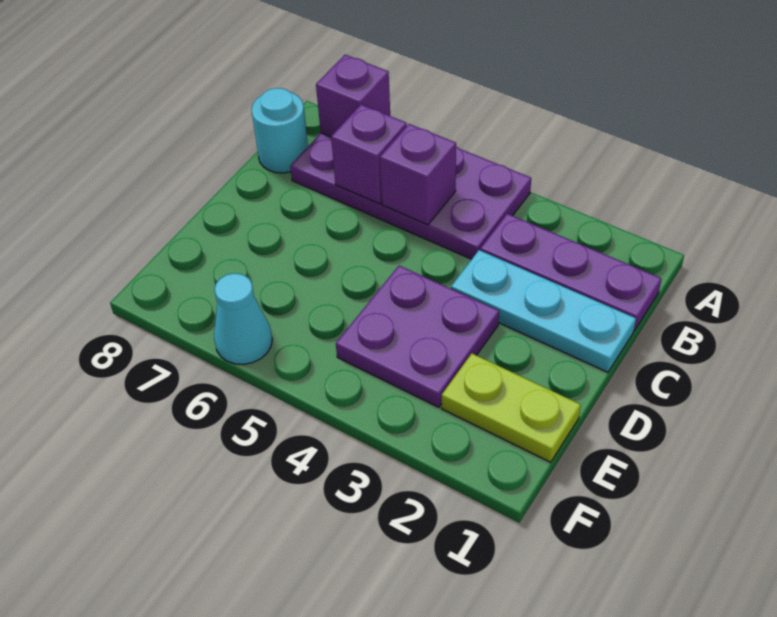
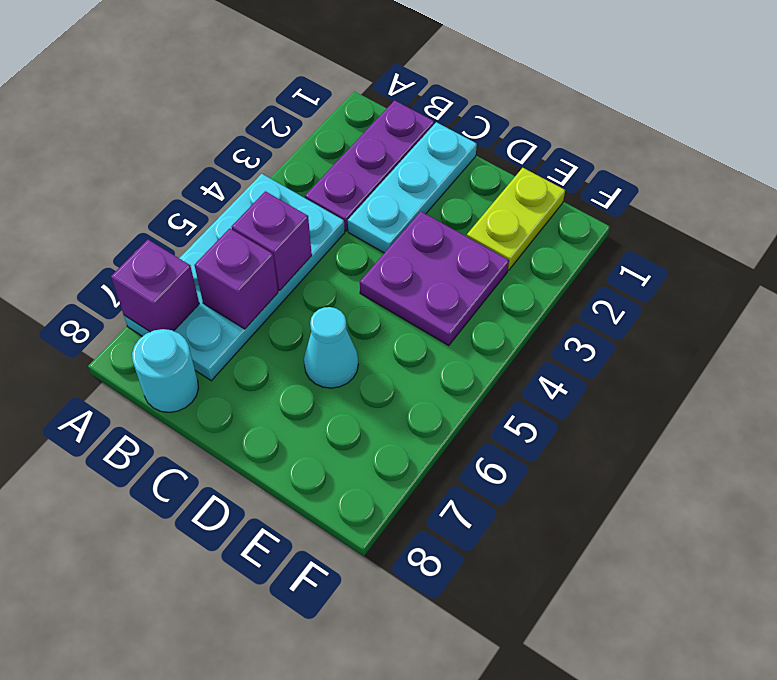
purple 2x4 plate [290,133,531,259] -> cyan 2x4 plate [124,174,345,381]
cyan 1x1 cone [214,273,272,364] -> cyan 1x1 cone moved to [304,307,358,388]

